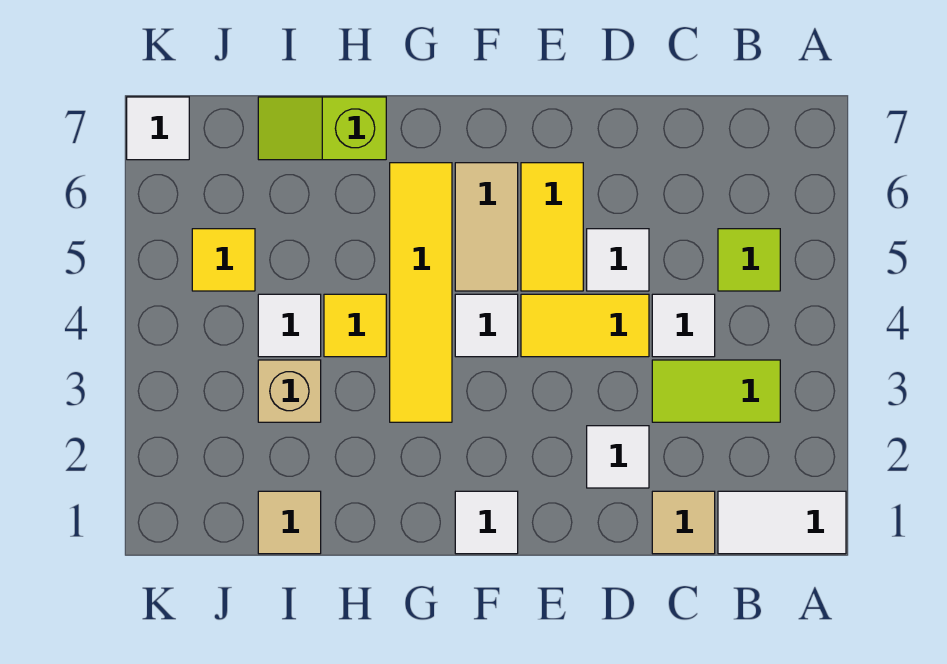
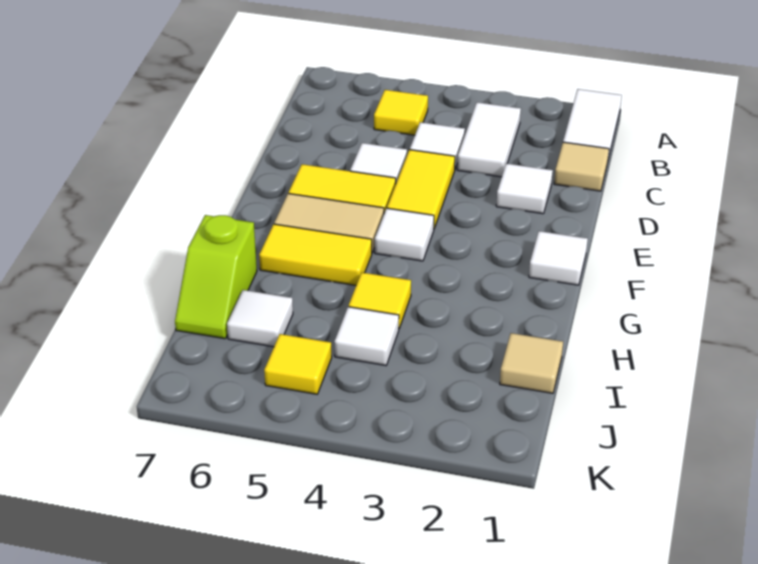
lime 1x2 tile [652,360,780,422] -> white 1x2 tile [457,102,521,177]
lime 1x1 tile [718,229,780,291] -> yellow 1x1 tile [374,90,428,135]
yellow 1x4 tile [390,163,452,422] -> yellow 1x2 tile [259,224,372,285]
tan 1x1 brick [258,360,321,422] -> none
white 1x1 tile [127,97,189,160] -> white 1x1 tile moved to [227,290,293,347]

